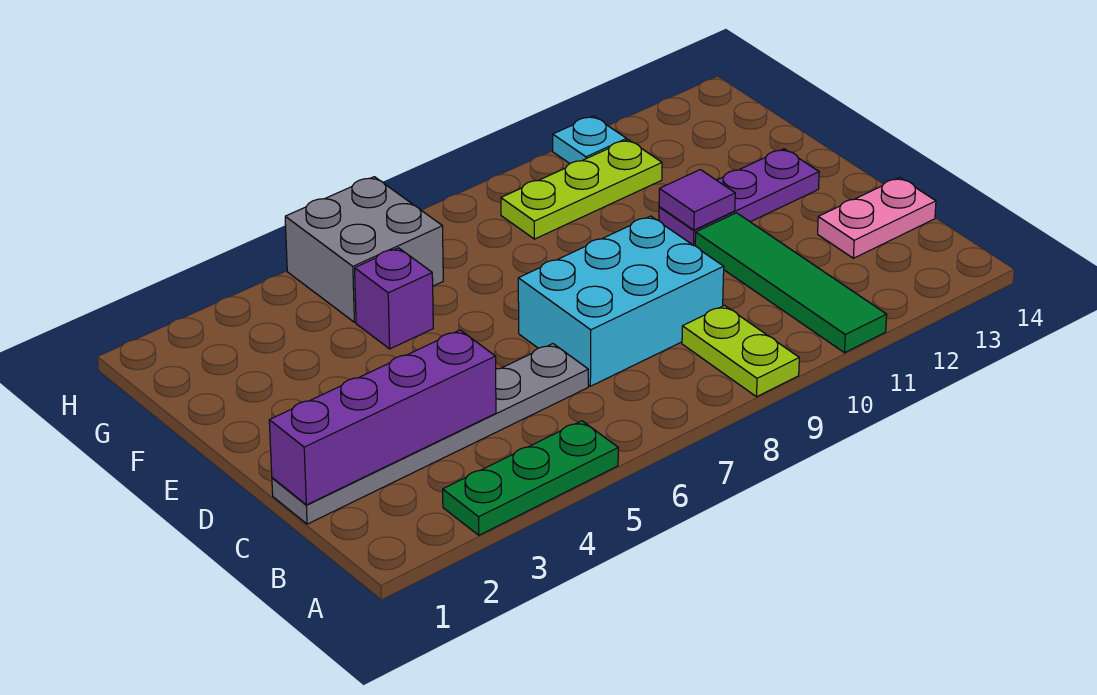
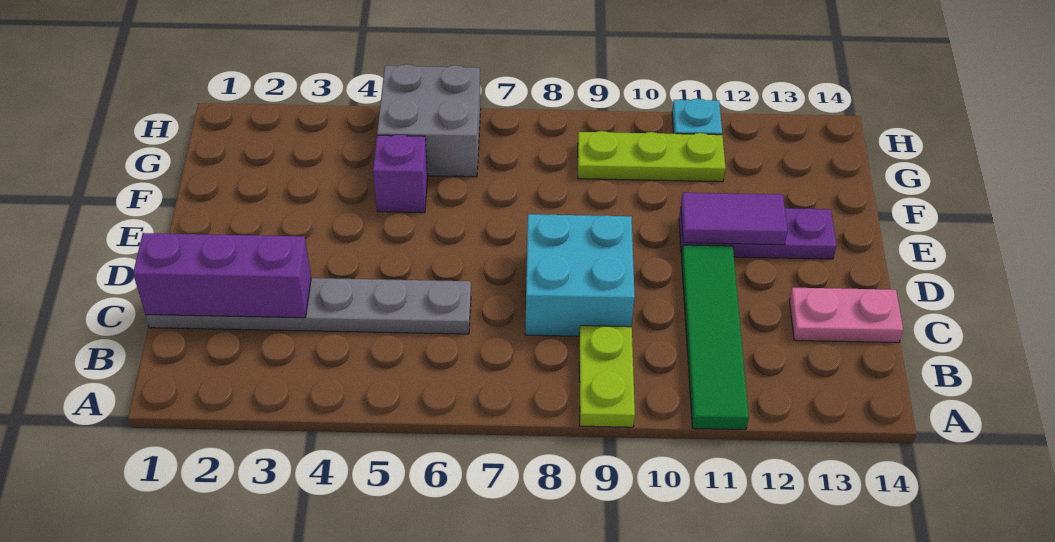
green 1x3 plate [443,421,618,535] -> none
purple 1x4 brick [269,330,496,505] -> purple 1x3 brick [133,233,311,318]
cyan 2x3 brick [518,216,724,386] -> cyan 2x2 brick [525,214,635,336]
purple 1x1 tile [659,170,735,230] -> purple 1x2 tile [681,192,788,245]

